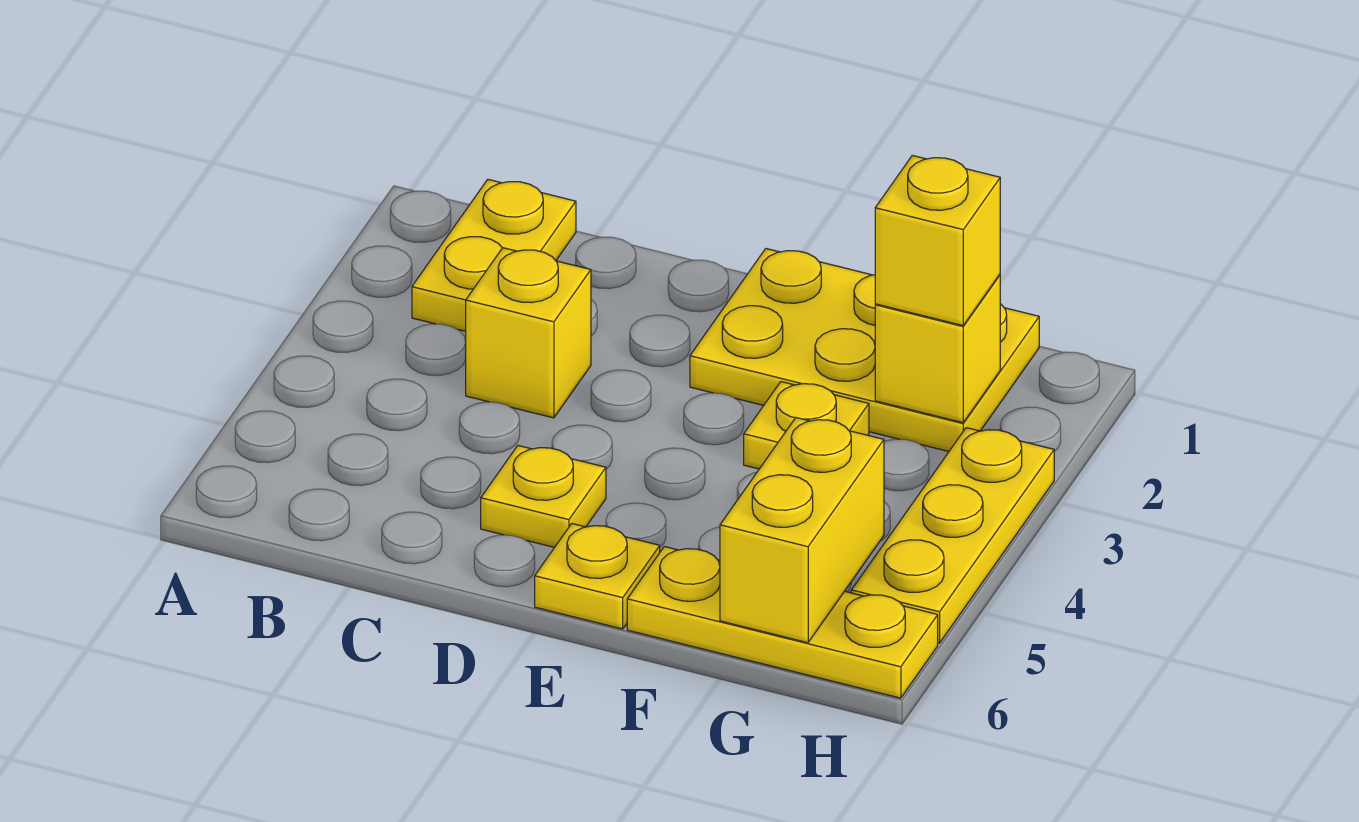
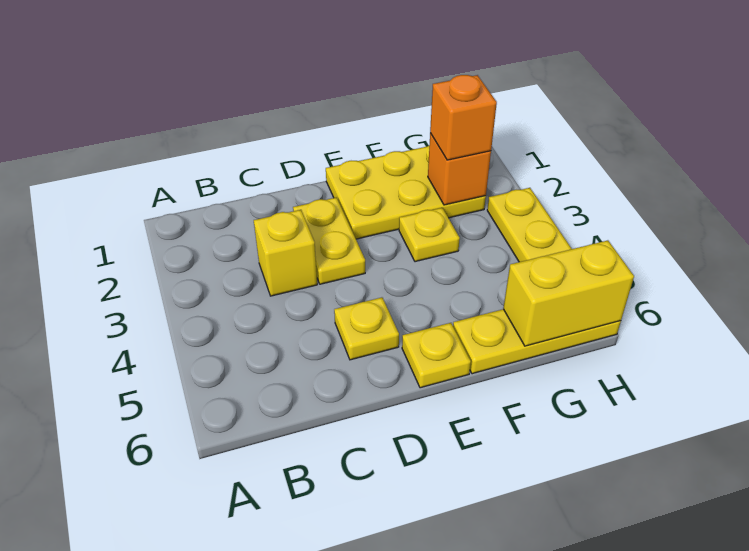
yellow 1x2 plate [412,179,576,331] -> yellow 1x2 plate moved to [293,197,365,284]
yellow 1x1 brick [875,275,1000,423] -> orange 1x1 brick [428,133,491,205]
yellow 1x1 brick [875,155,1000,326] -> orange 1x1 brick [430,75,497,160]
yellow 1x2 brick [720,418,884,643] -> yellow 1x2 brick turned to [503,240,634,346]

